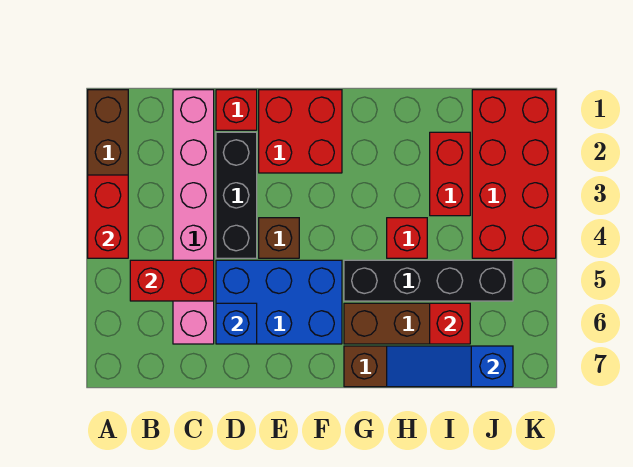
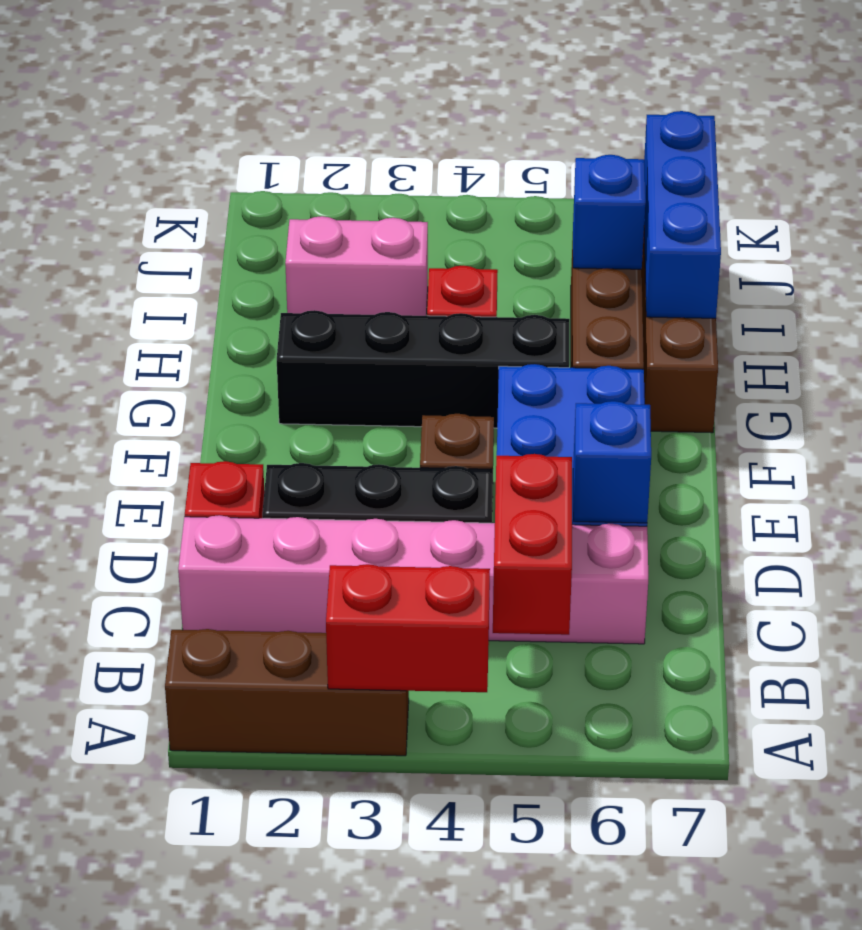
red 2x2 brick [259,90,342,173] -> none
black 1x4 brick [344,260,513,301] -> black 1x4 brick turned to [277,310,570,428]
blue 1x3 slope [387,346,513,387] -> blue 1x3 brick [644,111,721,318]
red 1x2 brick [430,132,470,216] -> pink 1x2 brick [285,216,428,316]
red 1x1 brick [430,303,470,344] -> blue 1x1 brick [573,155,645,269]
red 2x4 brick [472,90,556,258] -> none

